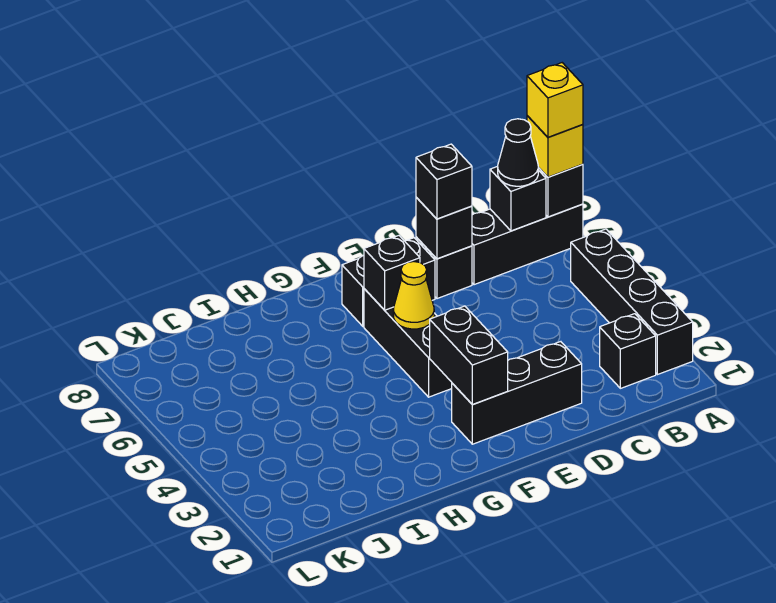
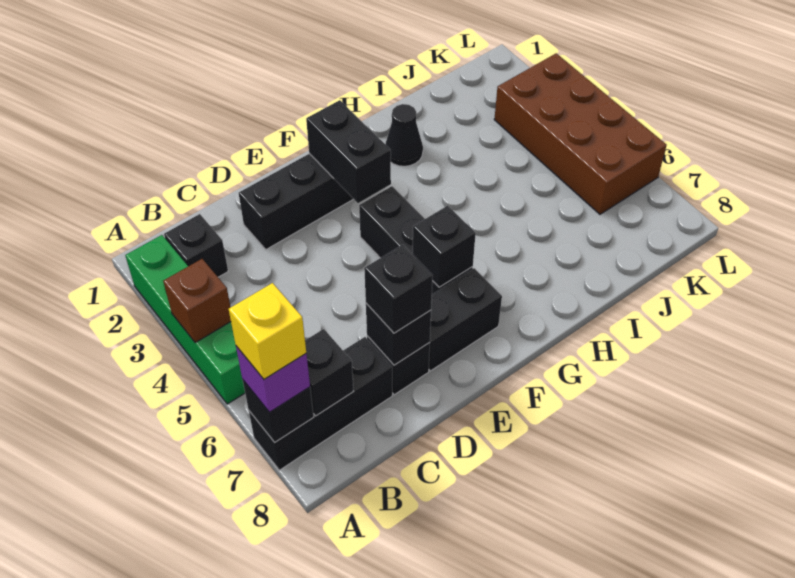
black 1x4 brick [571,229,693,375] -> green 1x4 brick [125,235,245,404]
none -> brown 1x1 brick [163,259,231,343]
yellow 1x1 brick [527,116,583,177] -> purple 1x1 brick [236,346,310,412]
black 1x1 cone [498,119,538,186] -> black 1x1 cone moved to [385,104,423,166]
yellow 1x1 cone [393,261,434,329] -> none
none -> brown 2x4 brick [494,53,667,214]

